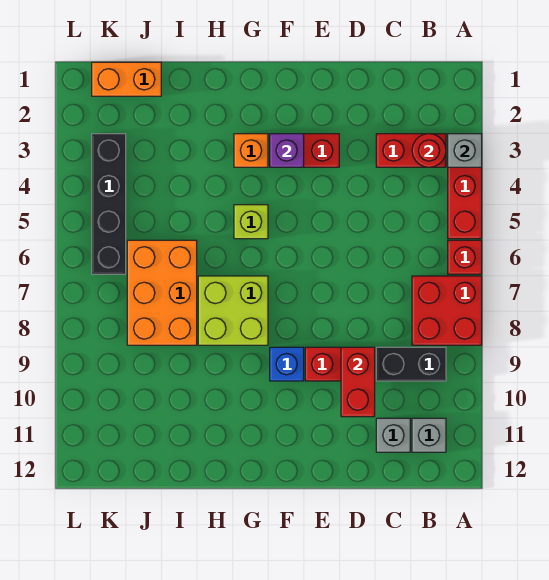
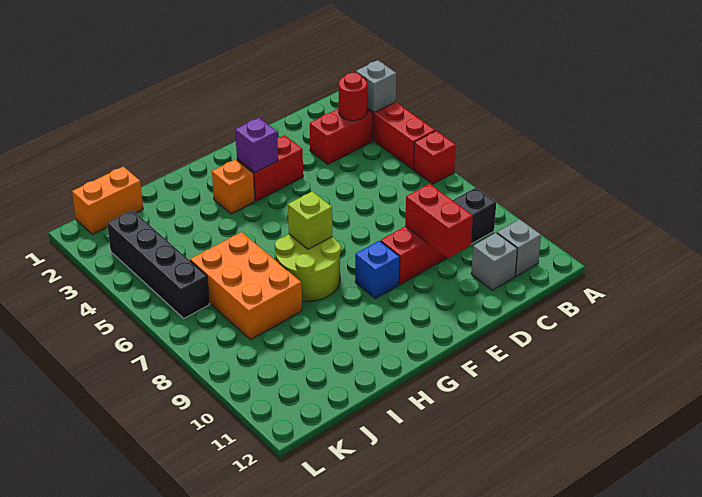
red 2x2 brick [412,276,482,345] -> none
lime 1x1 brick [234,205,268,239] -> lime 1x1 brick moved to [288,191,332,249]
lime 2x2 brick [198,276,268,345] -> lime 2x2 round brick [275,234,341,301]

